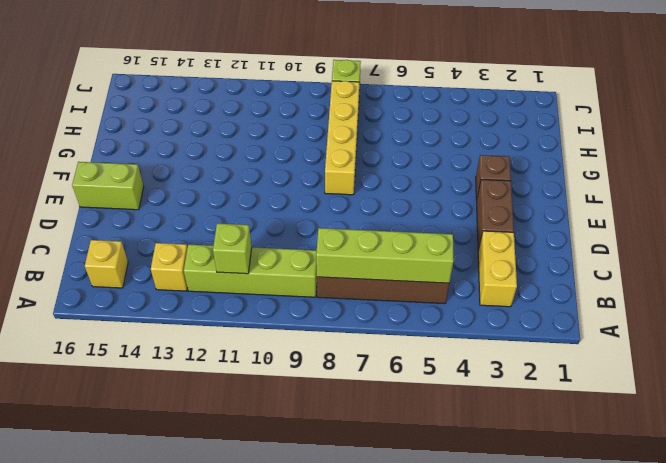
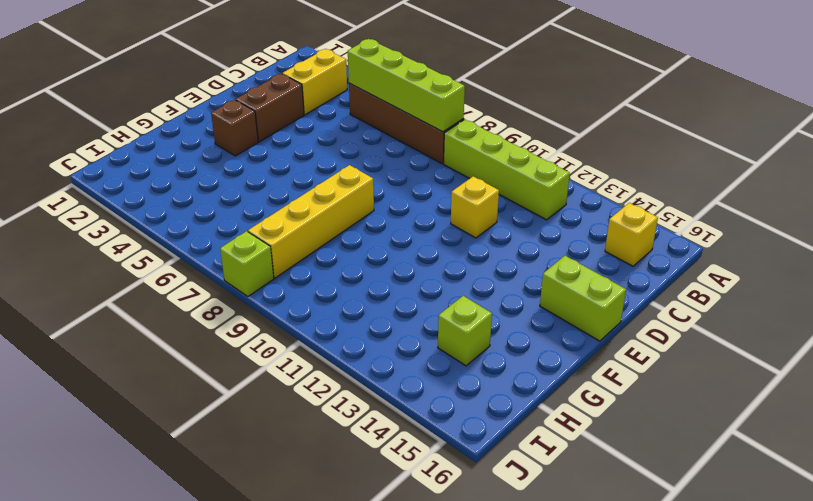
lime 1x1 brick [213,223,252,274] -> lime 1x1 brick moved to [438,296,492,366]
yellow 1x1 brick [151,243,188,291] -> yellow 1x1 brick moved to [451,176,499,238]

